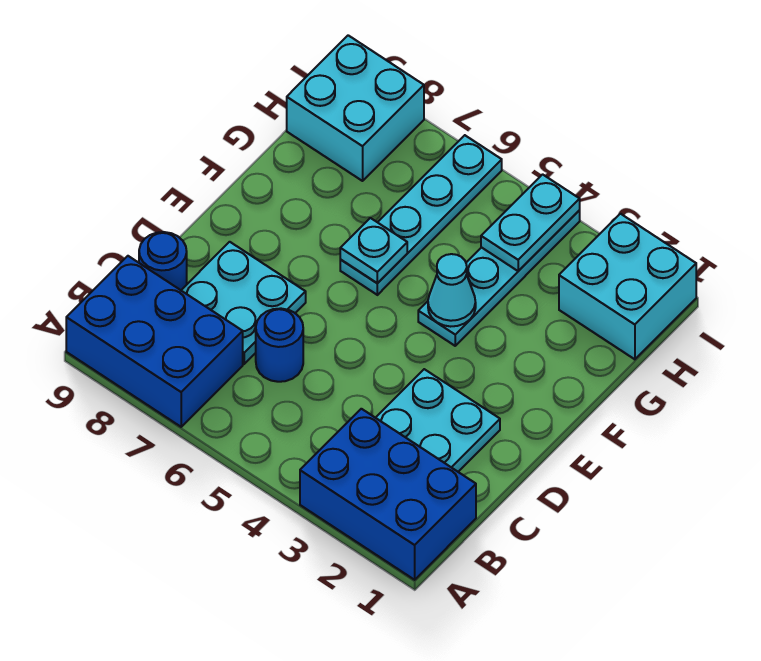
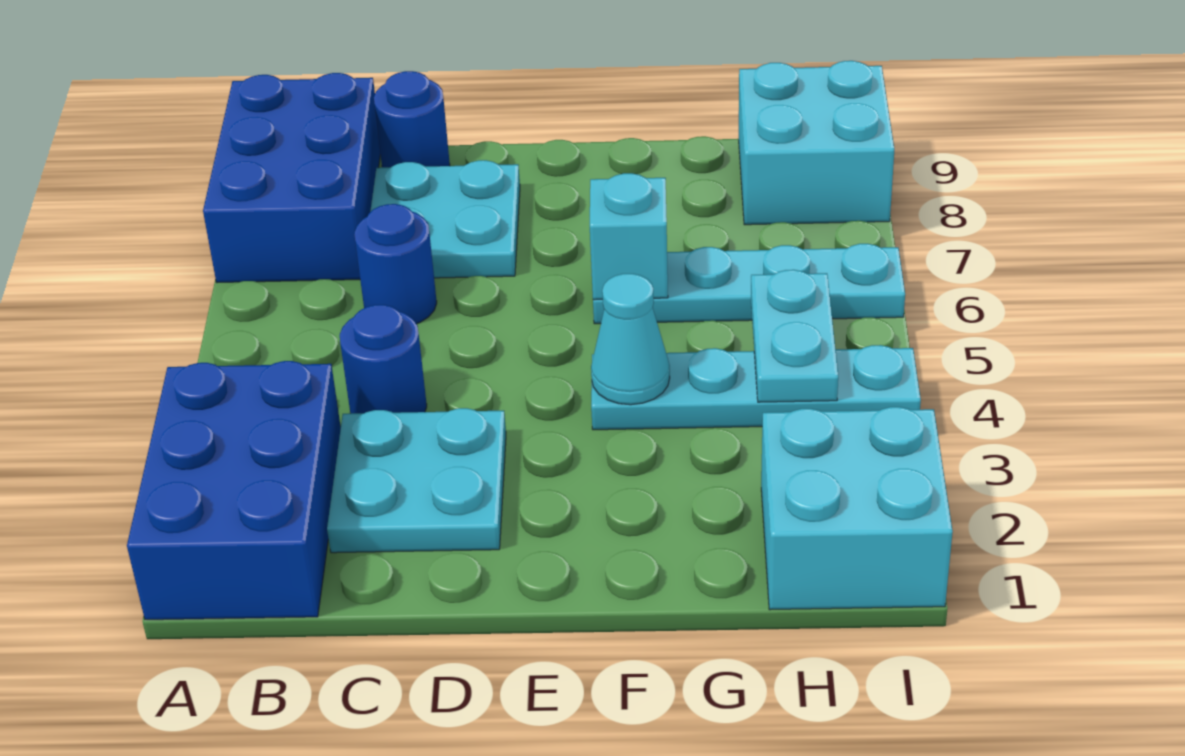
none -> blue 1x1 round brick [340,305,427,413]
cyan 1x1 plate [340,218,407,283] -> cyan 1x1 brick [590,173,668,300]
cyan 1x2 plate [481,174,580,271] -> cyan 1x2 plate turned to [751,270,838,402]

